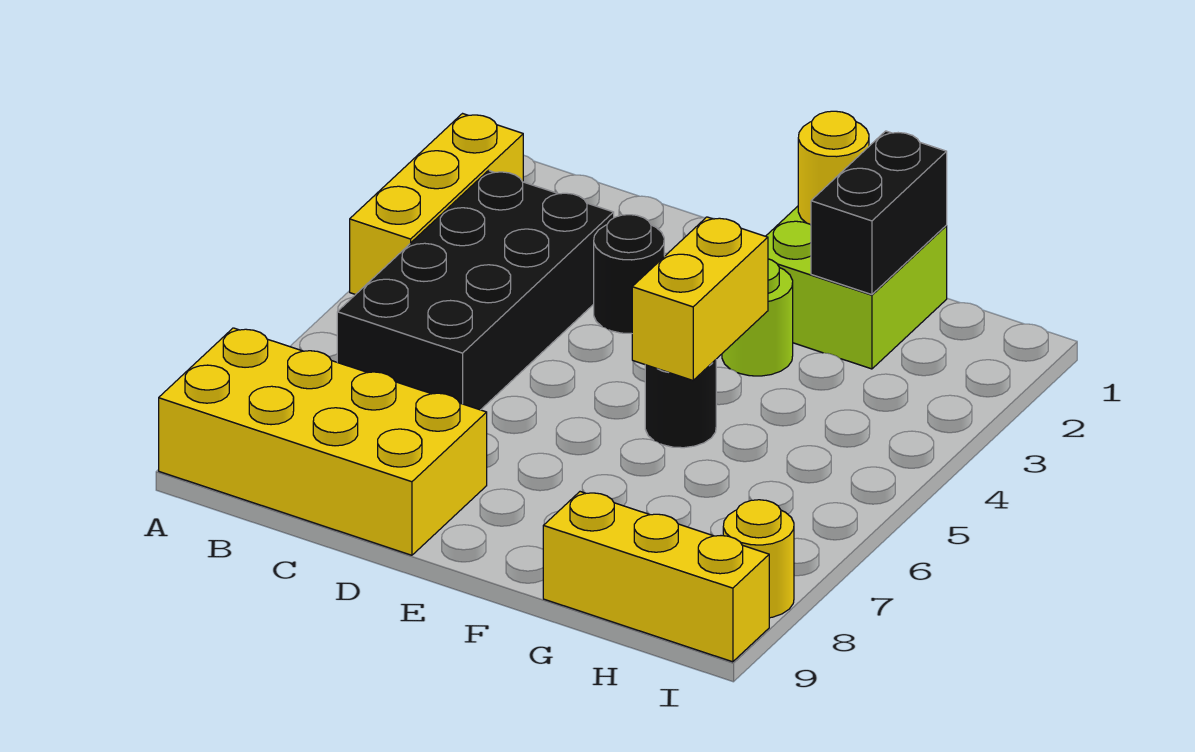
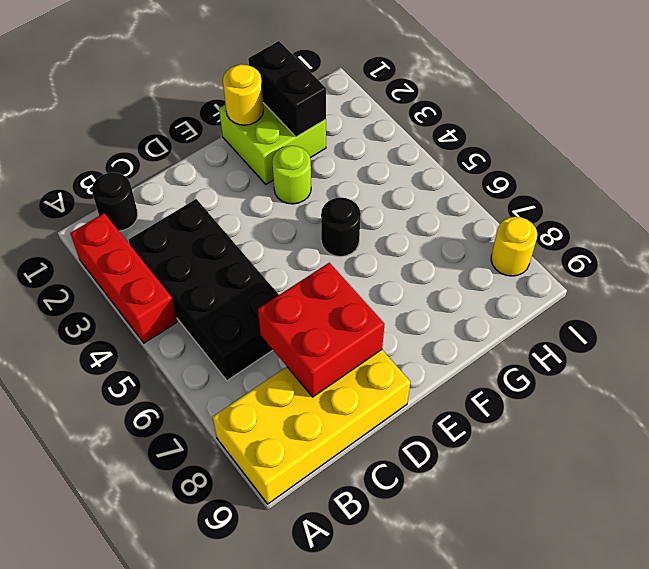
yellow 1x3 brick [350,114,523,295] -> red 1x3 brick [70,213,177,343]
none -> red 2x2 brick [258,263,385,397]
black 1x1 round brick [594,215,664,334] -> black 1x1 round brick moved to [92,172,138,231]
yellow 1x2 brick [632,217,768,380] -> none
yellow 1x3 brick [543,492,769,662] -> none

